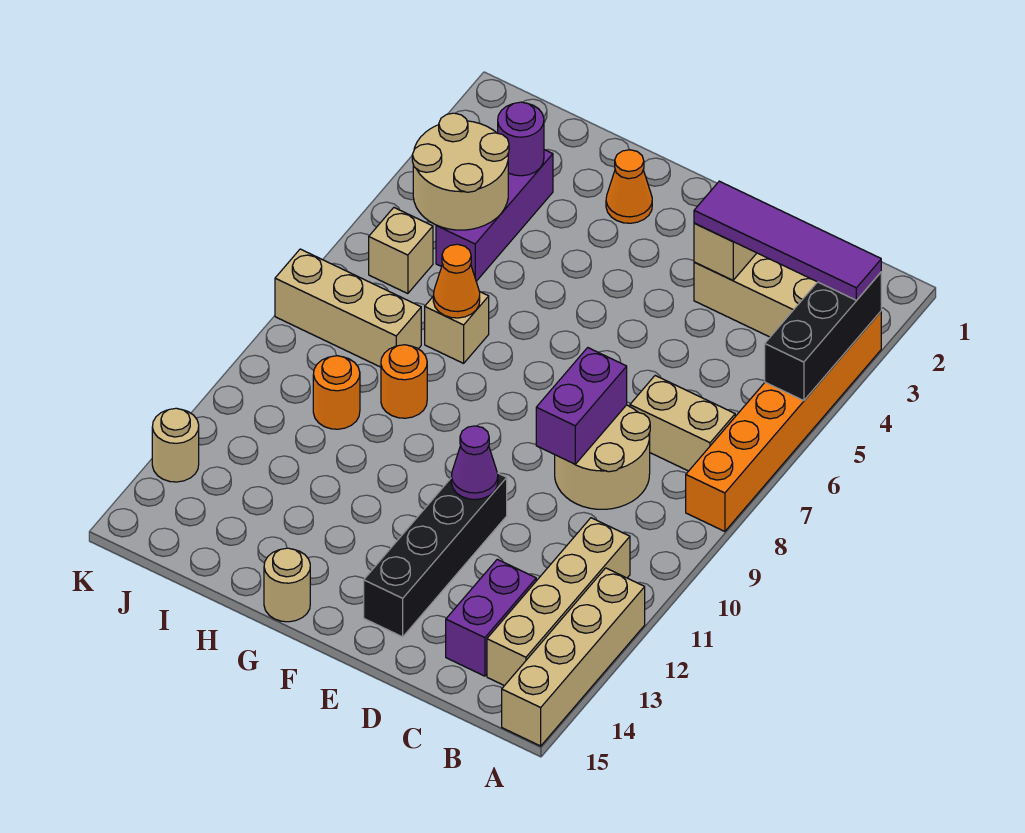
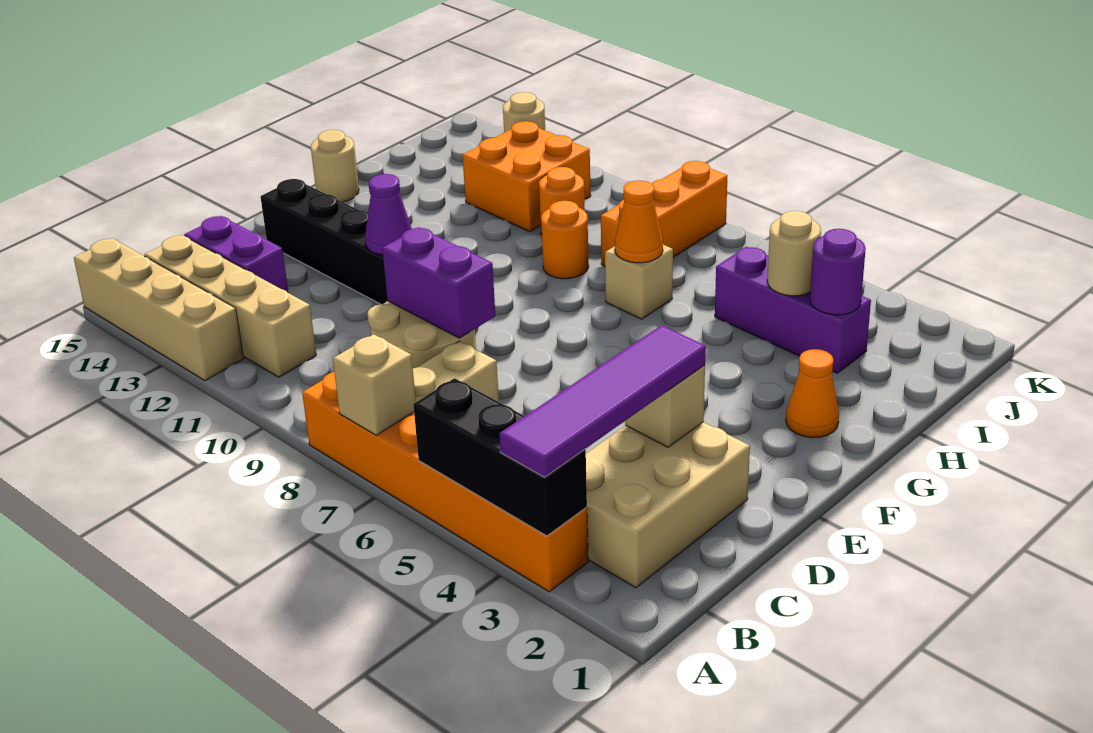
tan 2x2 round brick [412,113,509,230] -> tan 1x1 round brick [767,211,821,296]
tan 1x3 brick [275,249,421,367] -> orange 1x3 brick [601,161,727,266]
none -> orange 2x2 brick [463,121,591,232]
tan 1x1 brick [369,208,433,294] -> tan 1x1 brick moved to [333,334,416,435]

